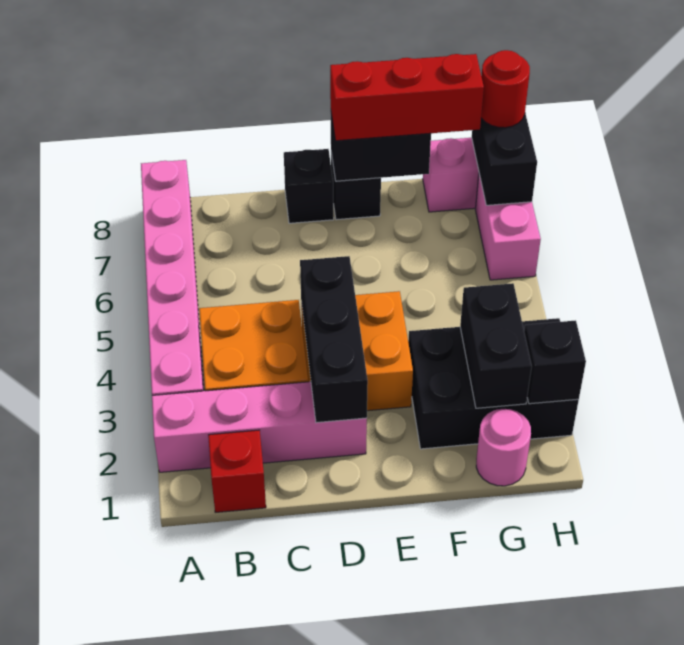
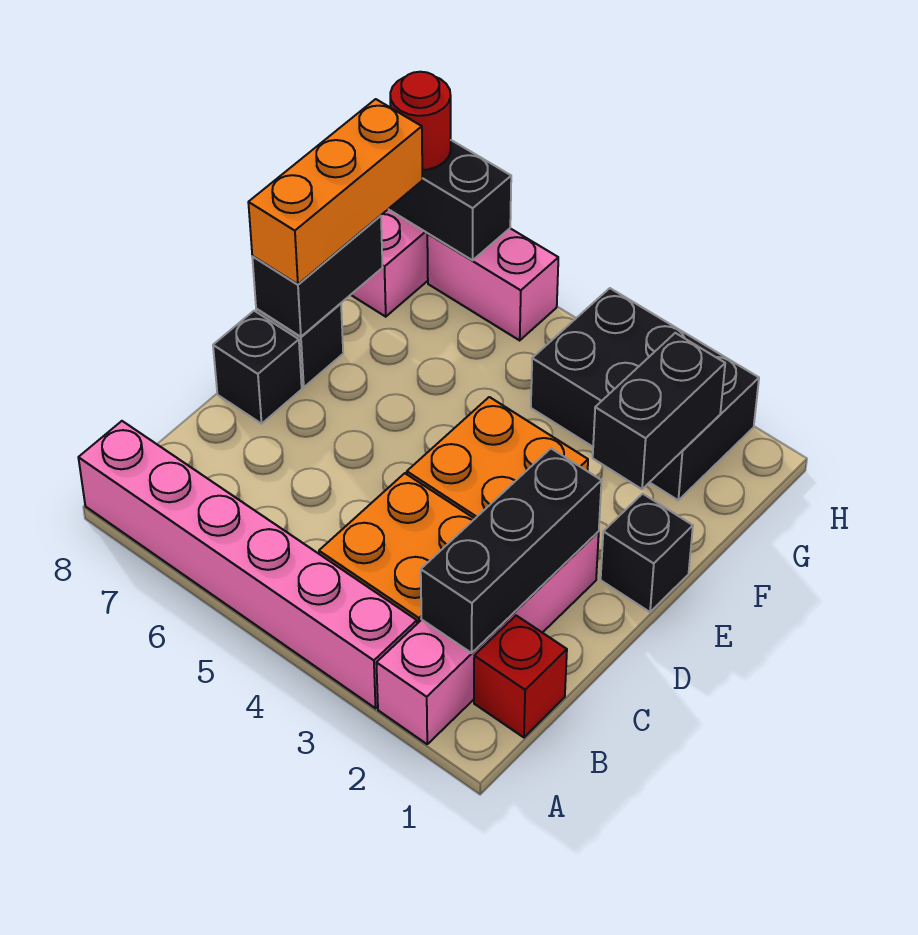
black 1x3 brick [300,256,368,423] -> black 1x3 brick turned to [421,449,602,653]
red 1x3 brick [330,54,484,141] -> orange 1x3 brick [248,99,422,284]
black 2x3 brick [408,318,579,449] -> black 2x3 brick turned to [531,288,759,500]
pink 1x1 round brick [476,409,531,486] -> none
black 1x2 brick [460,283,532,408] -> black 1x2 brick turned to [593,333,725,489]
black 1x1 brick [524,320,586,404] -> black 1x1 brick moved to [601,494,693,612]

